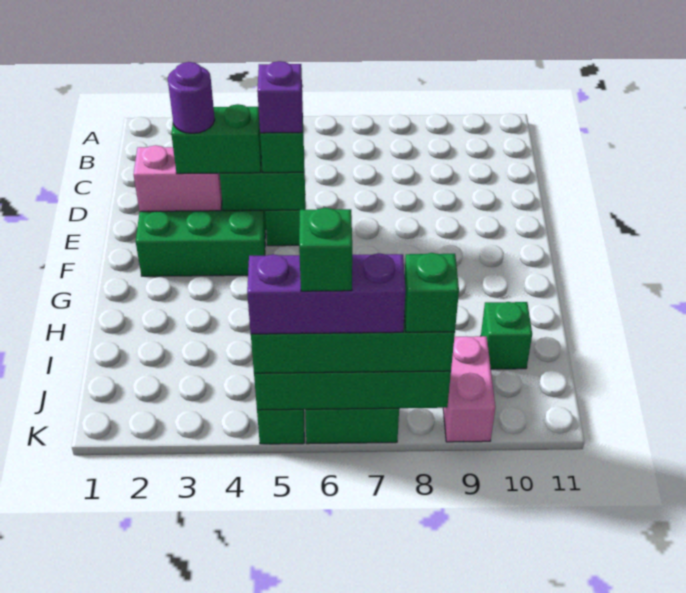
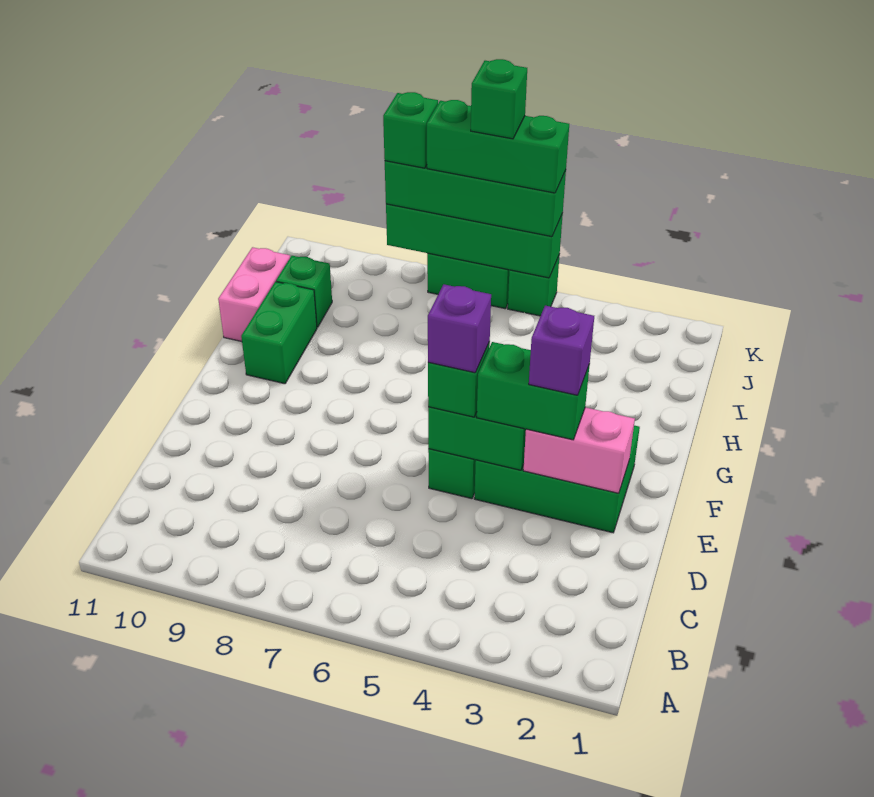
purple 1x1 round brick [168,62,215,133] -> purple 1x1 brick [529,306,594,395]
none -> green 1x2 brick [241,282,317,384]
pink 1x2 brick [443,336,495,442] -> pink 1x2 brick moved to [218,247,290,342]
purple 1x3 brick [247,253,406,334] -> green 1x3 brick [427,100,569,193]

